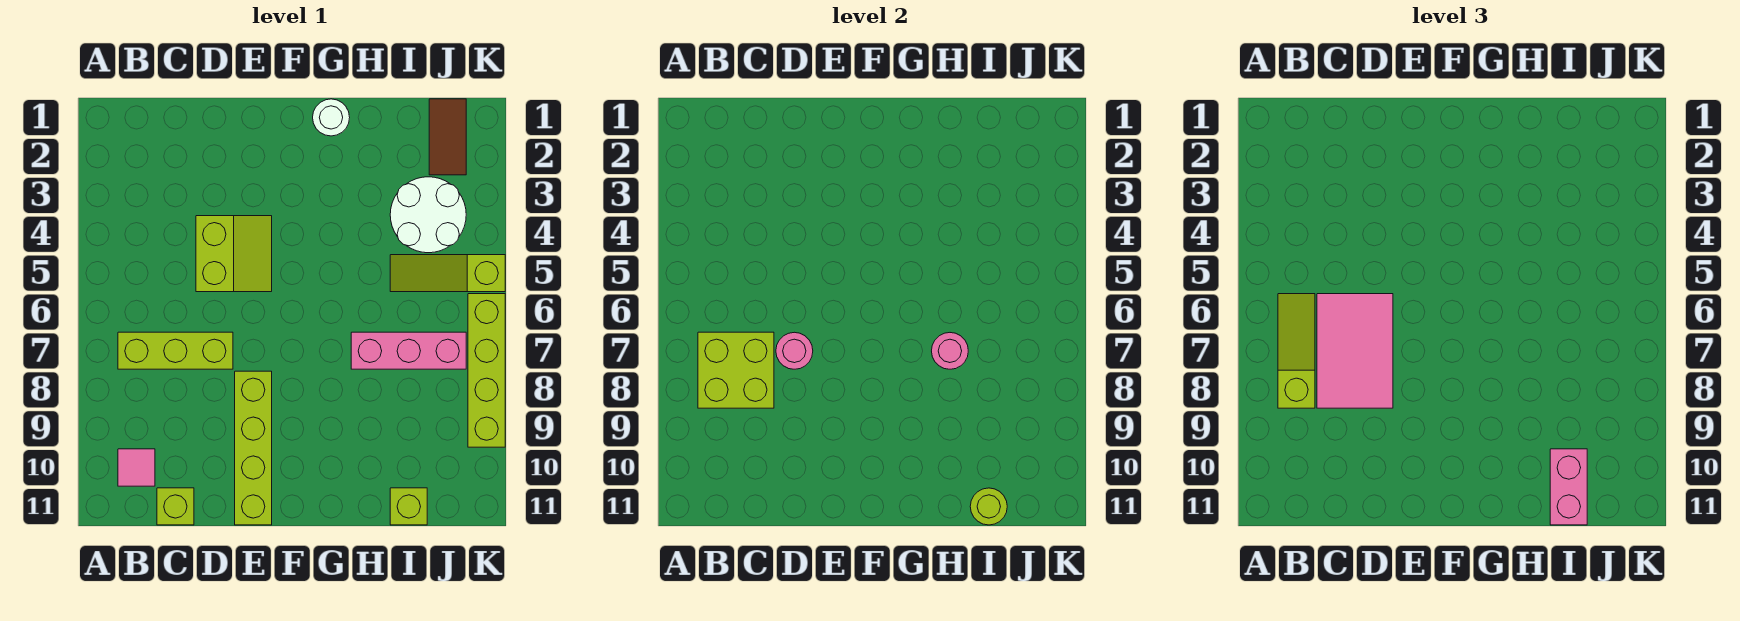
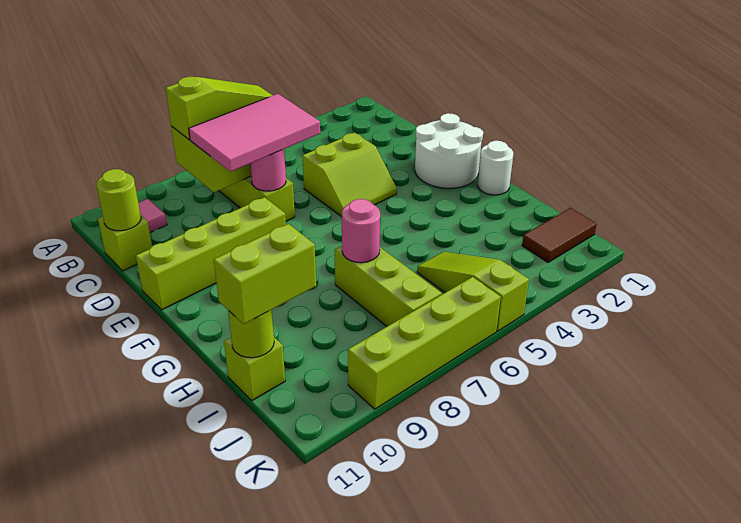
none -> lime 1x1 round brick [96,169,141,231]
pink 1x3 brick [351,332,466,369] -> lime 1x3 brick [335,246,442,326]
white 2x2 round brick [390,177,466,253] -> white 2x2 round brick moved to [415,113,483,188]
pink 1x2 brick [1550,449,1587,525] -> lime 1x2 brick [214,224,316,324]

